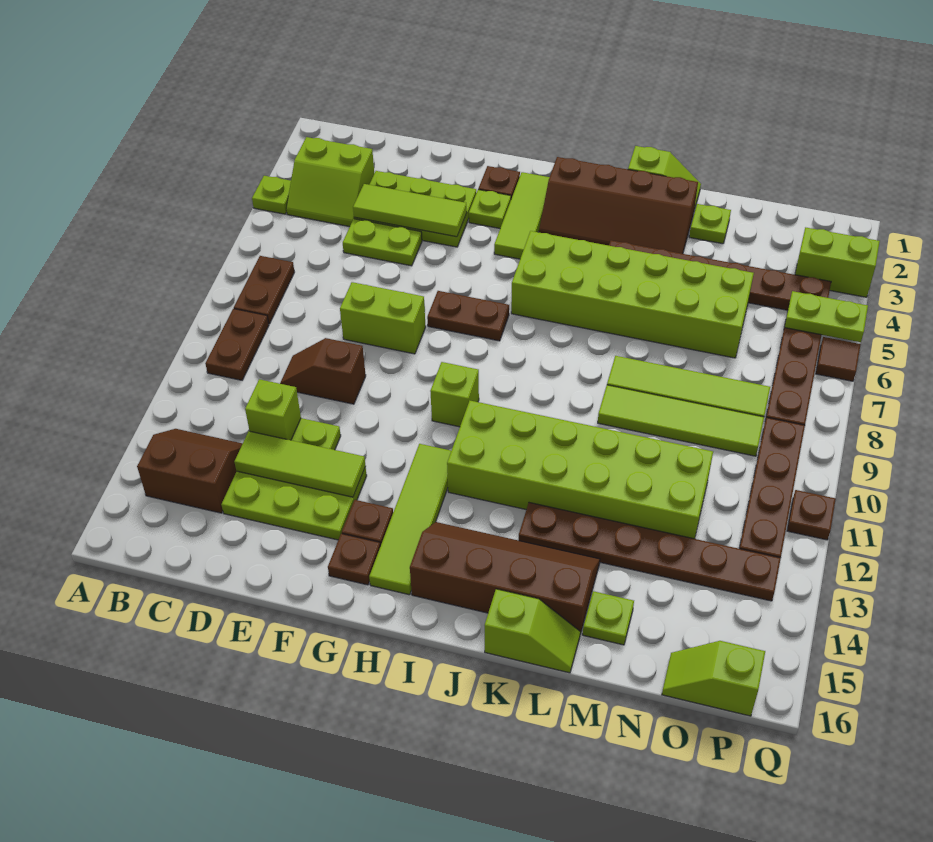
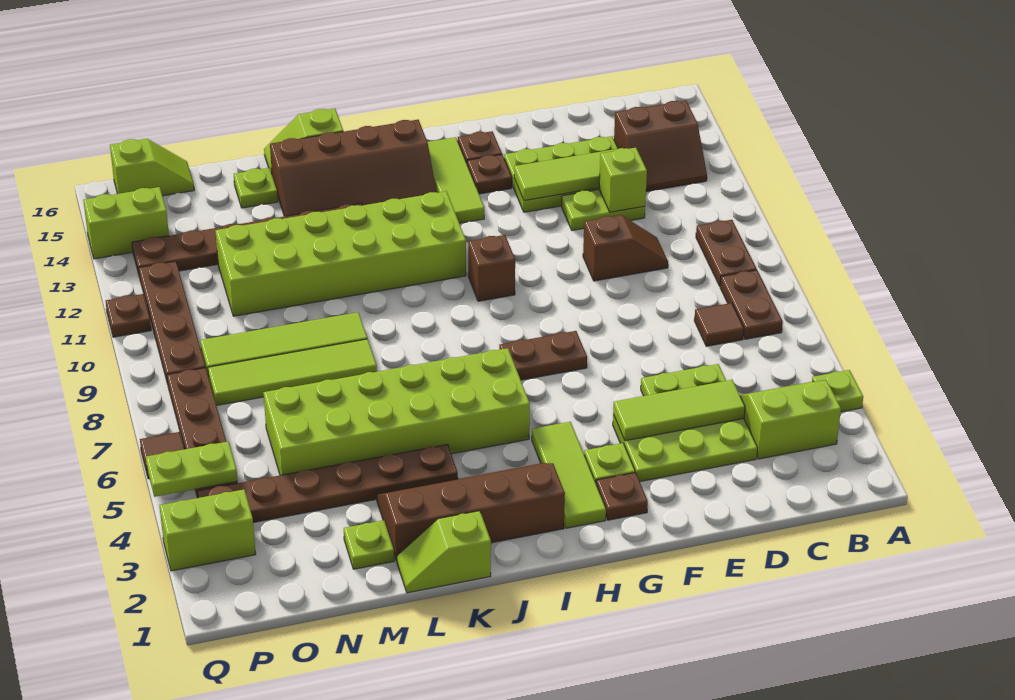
none -> brown 1x1 tile [694,303,744,346]
lime 1x2 brick [340,282,426,354] -> lime 1x2 brick moved to [83,187,169,259]
lime 1x1 brick [430,362,479,427] -> brown 1x1 brick [468,235,515,301]
lime 1x4 tile [369,444,451,595] -> lime 1x3 tile [428,137,484,223]

